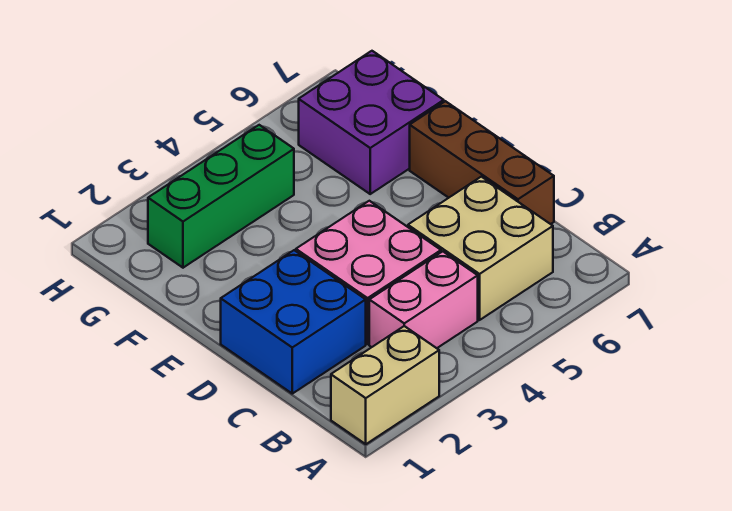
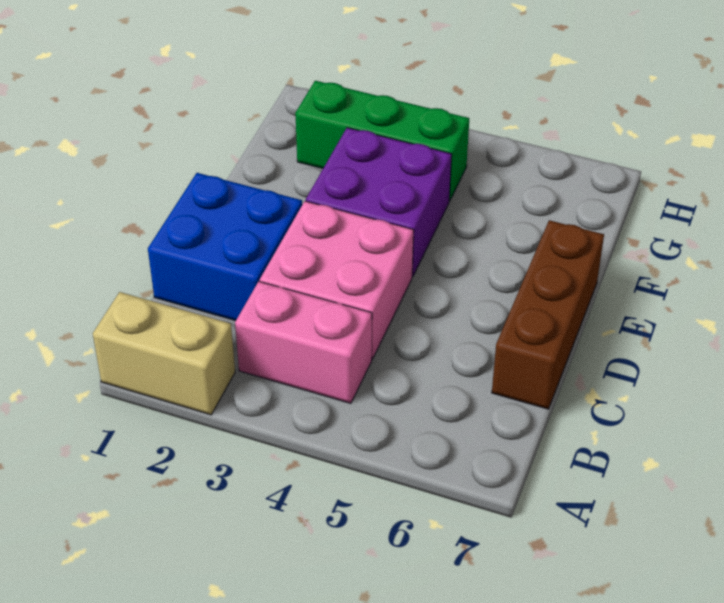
tan 2x2 brick [408,177,553,320] -> none
purple 2x2 brick [299,51,444,194] -> purple 2x2 brick moved to [306,128,452,277]

